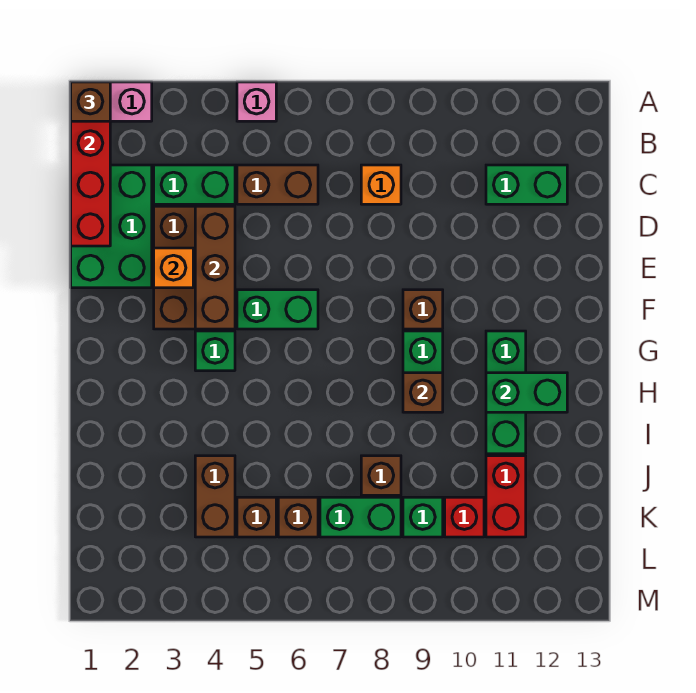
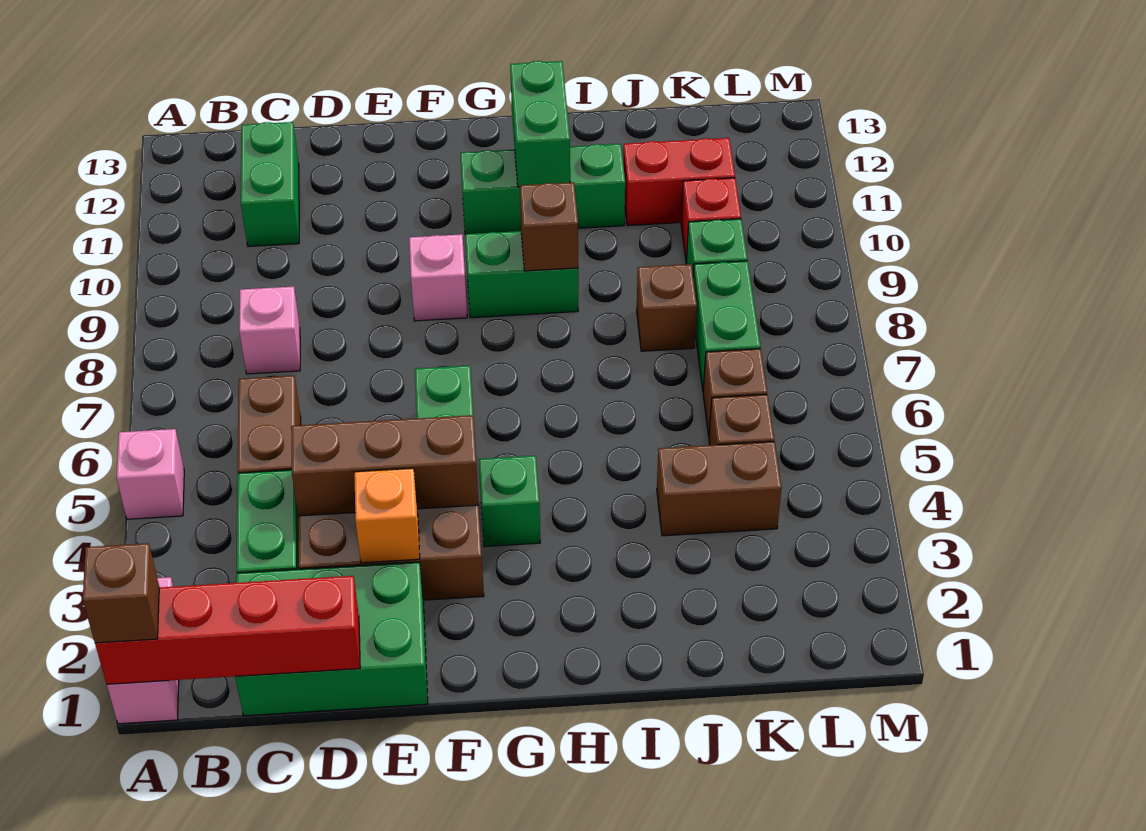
orange 1x1 brick [361,165,401,204] -> pink 1x1 brick [239,286,300,374]
brown 1x1 brick [403,290,443,329] -> pink 1x1 brick [409,234,467,321]

